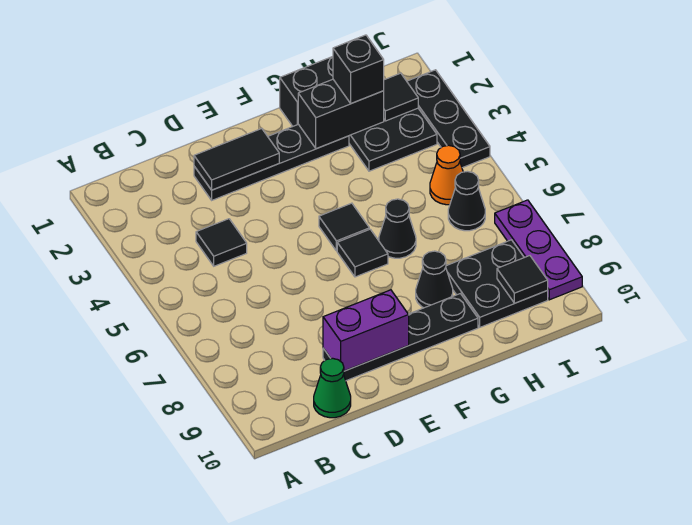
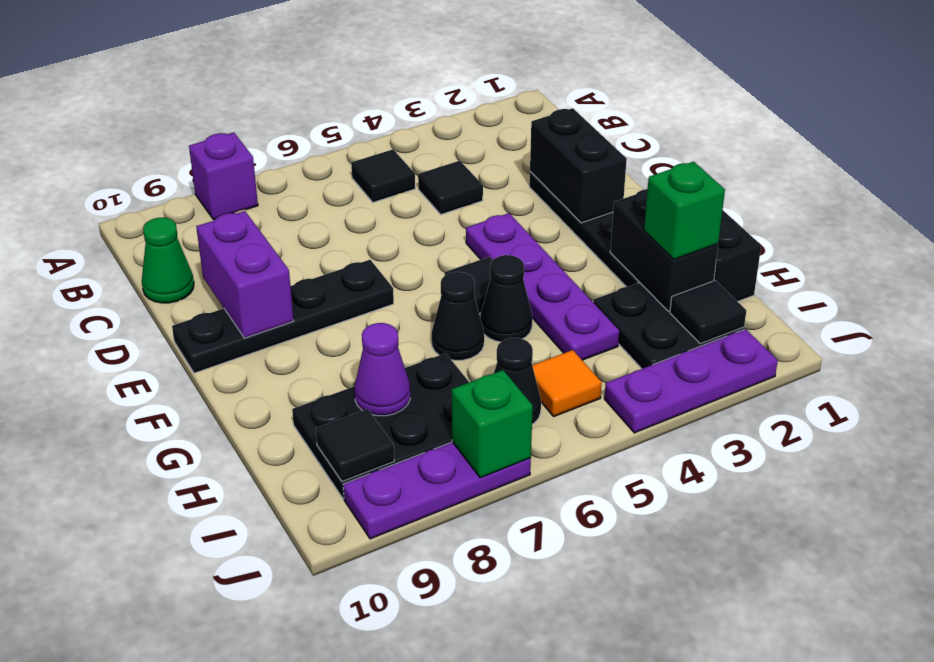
none -> purple 1x1 brick [189,132,258,220]
black 1x2 tile [194,128,279,190] -> black 1x2 brick [530,108,627,223]
black 1x4 plate [323,294,478,381] -> black 1x4 plate turned to [172,260,394,373]
none -> purple 1x4 plate [466,213,619,360]
black 1x1 tile [337,229,388,277] -> black 1x1 tile moved to [351,150,415,202]
black 1x1 cone [416,251,453,308] -> black 1x1 cone moved to [480,255,532,342]
black 1x1 brick [333,35,384,103] -> green 1x1 brick [644,162,725,259]
black 2x2 plate [446,240,548,327] -> black 2x3 plate [292,353,469,499]
none -> purple 1x1 cone [355,323,410,416]
orange 1x1 cone [430,145,463,205] -> orange 1x1 tile [532,350,602,416]
black 1x3 plate [407,70,490,168] -> purple 1x3 plate [604,329,778,433]
none -> green 1x1 brick [452,370,533,478]

